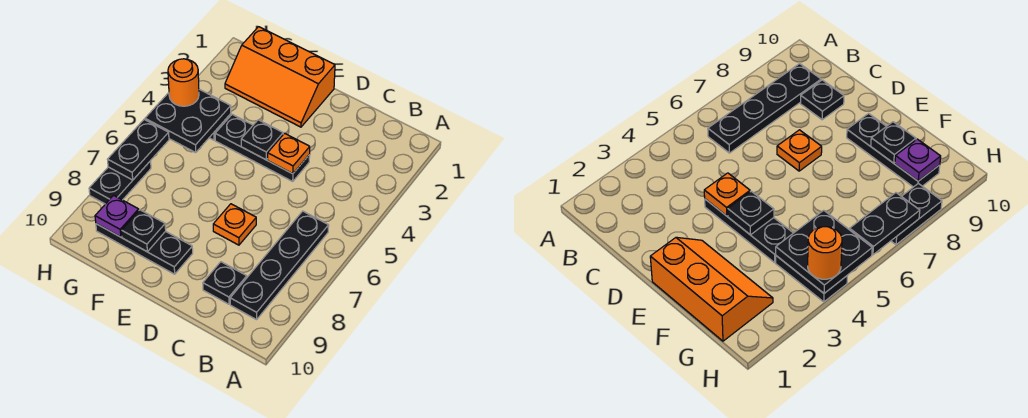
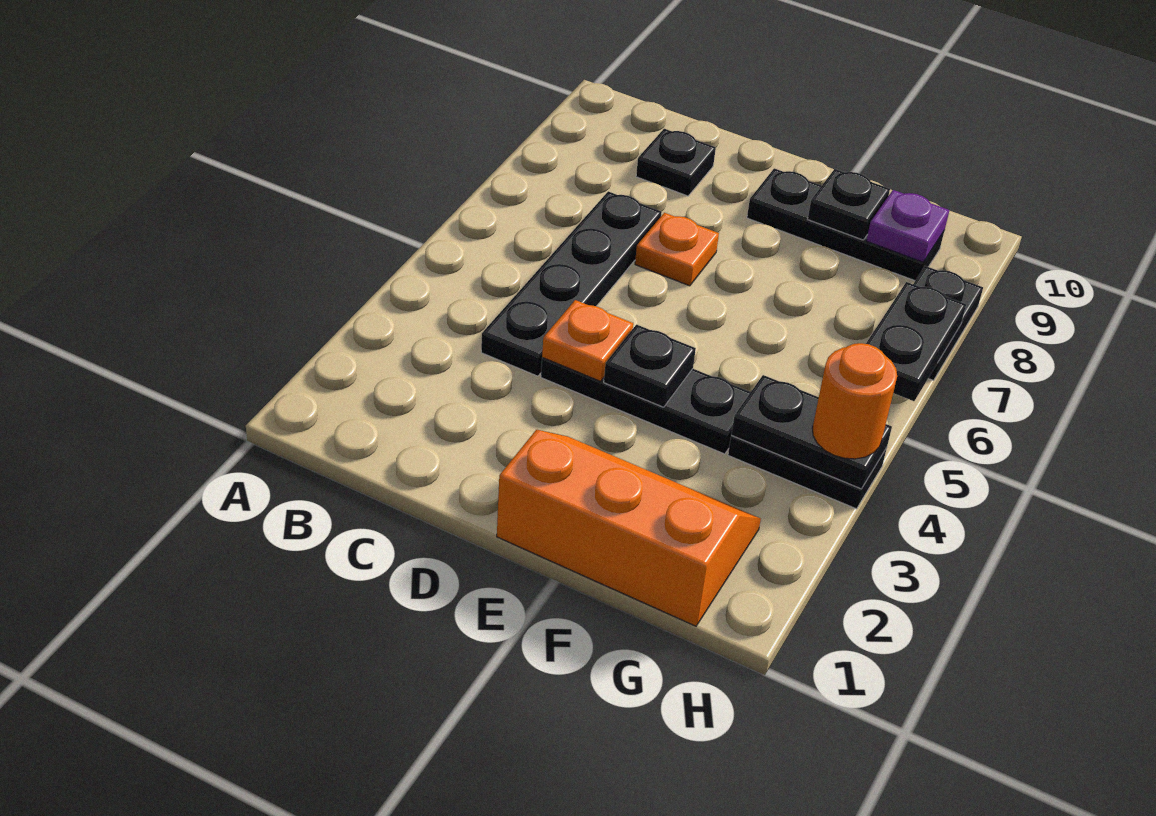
black 1x4 plate [230,211,329,320] -> black 1x4 plate moved to [481,191,662,376]
black 2x2 plate [145,89,231,152] -> black 1x2 plate [731,375,892,489]

